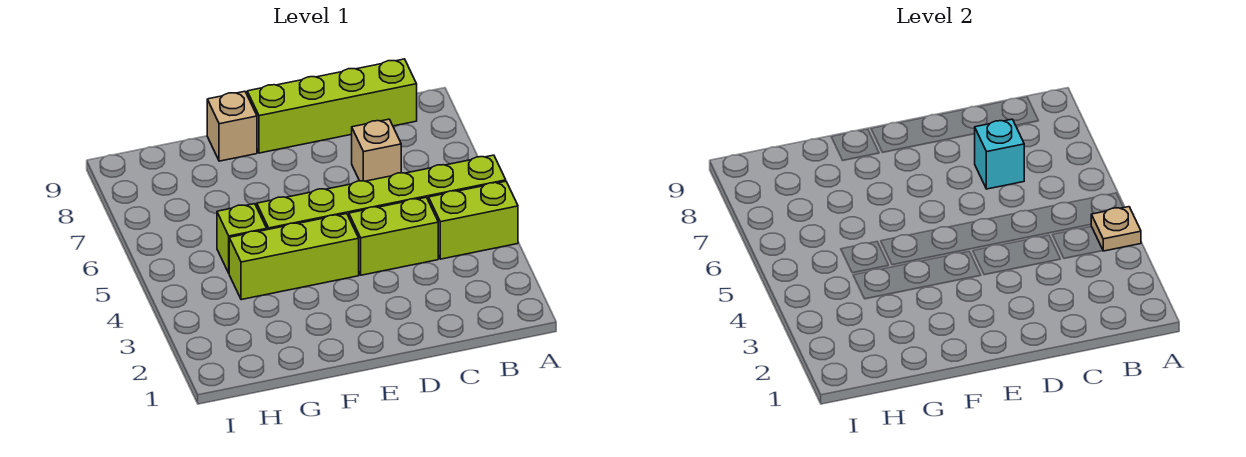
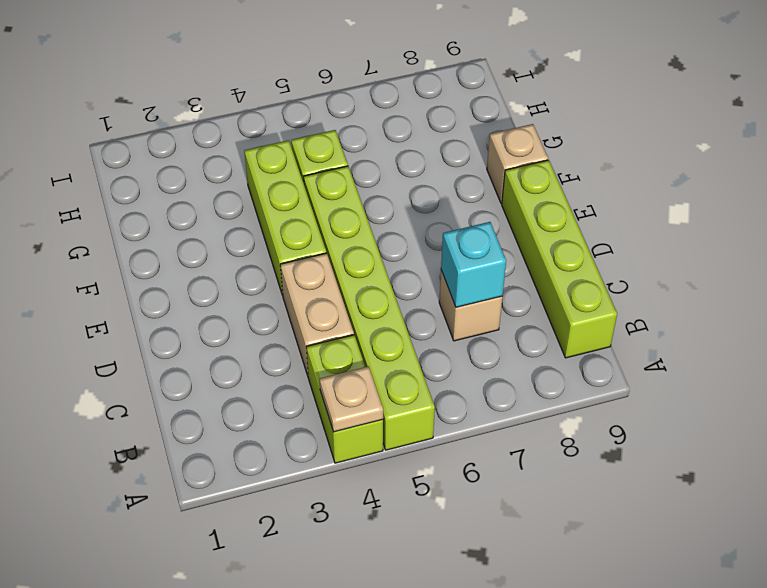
lime 1x2 brick [349,197,438,275] -> tan 1x2 brick [280,253,354,375]

